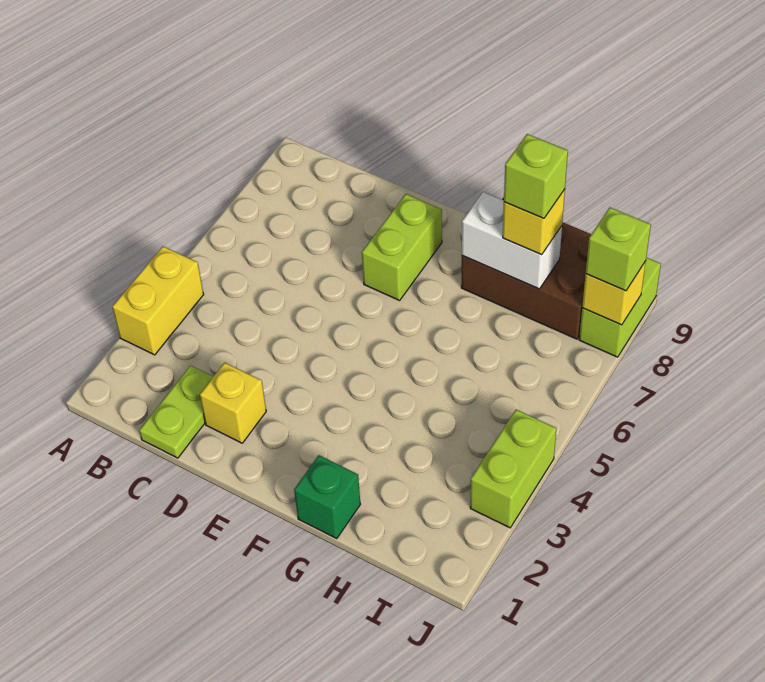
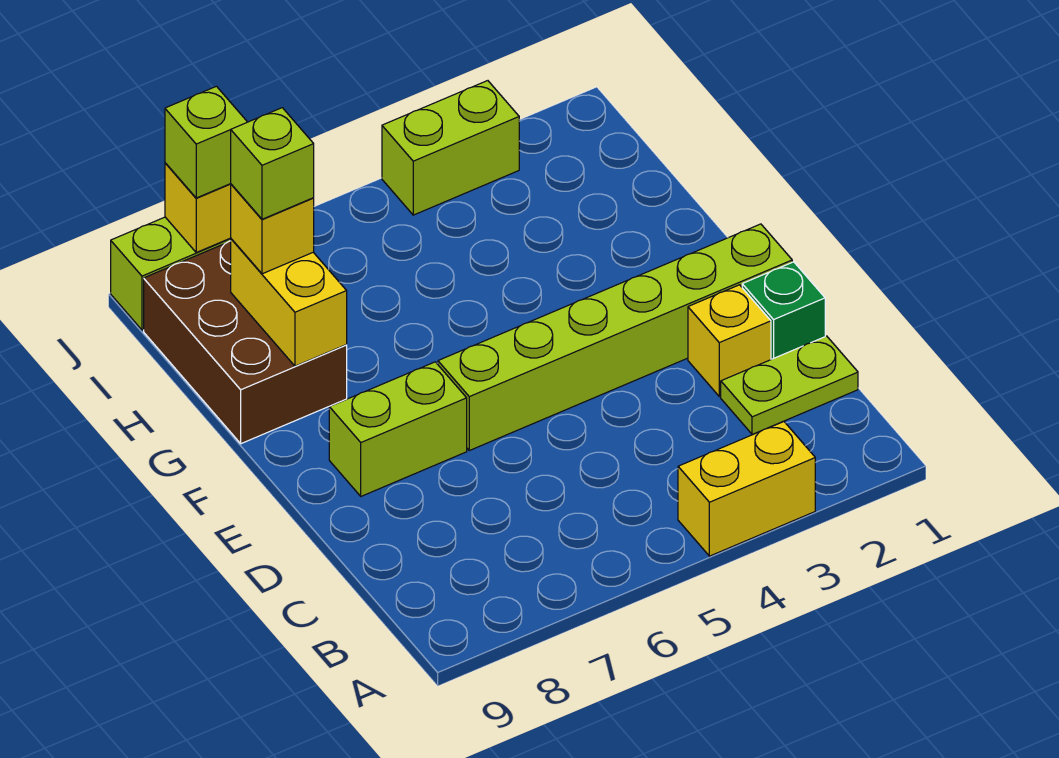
none -> lime 1x6 brick [438,224,792,450]
green 1x1 brick [294,455,360,538] -> green 1x1 brick moved to [742,262,825,359]
white 1x2 brick [462,192,562,289] -> yellow 1x2 brick [231,239,347,366]

